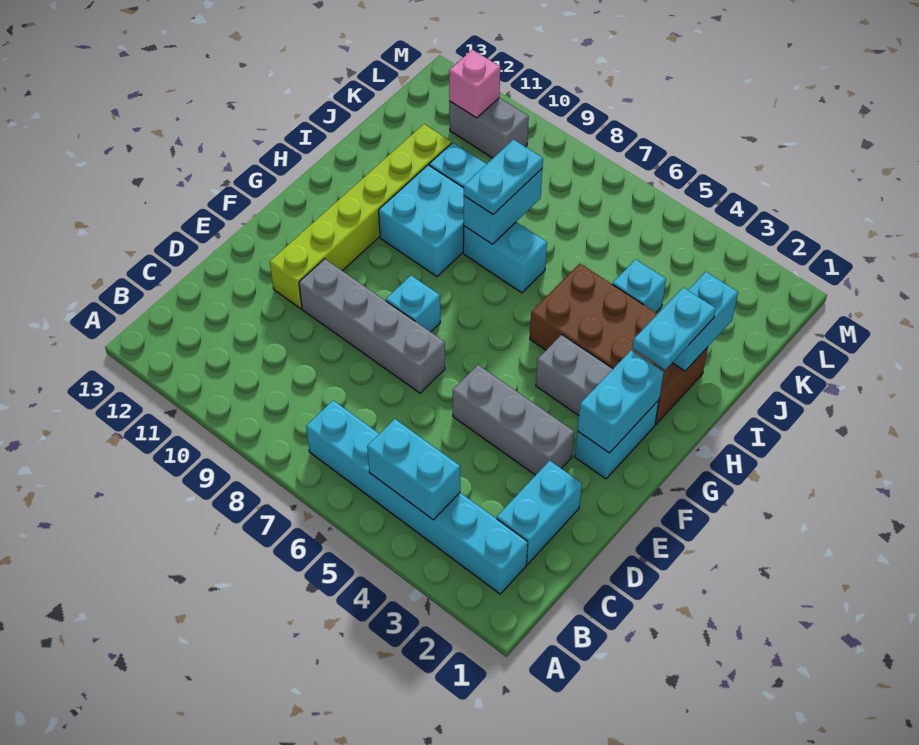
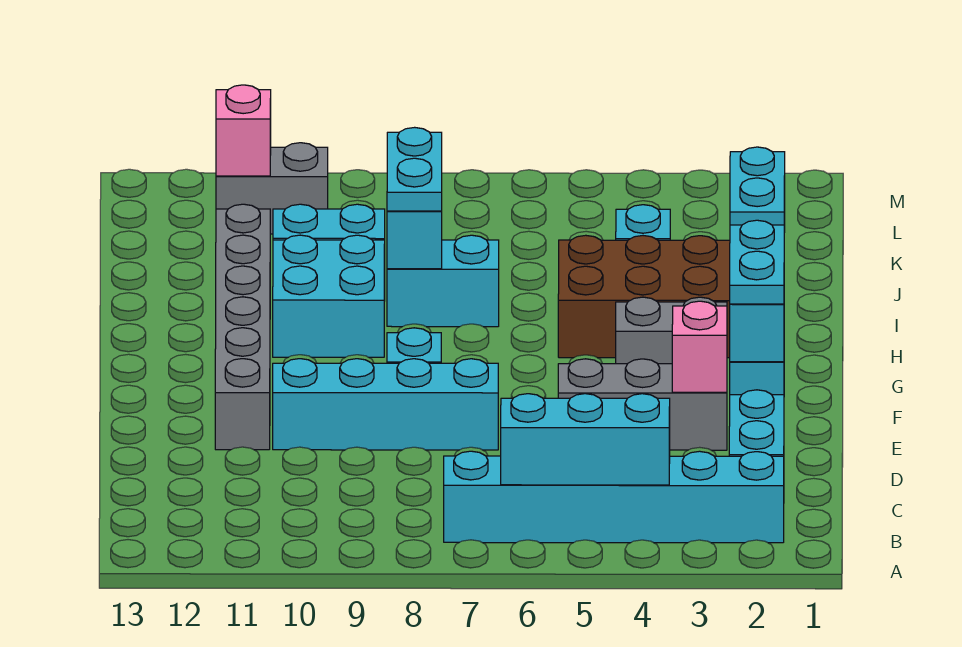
cyan 1x2 brick [367,419,460,520] -> cyan 1x3 brick [501,394,670,485]
none -> pink 1x1 brick [672,301,727,392]
grey 1x4 brick [299,259,445,393] -> cyan 1x4 brick [273,359,498,450]
lime 1x6 brick [270,124,451,309] -> grey 1x6 brick [215,204,270,450]
cyan 1x2 plate [633,288,716,370] -> cyan 1x2 plate moved to [730,220,784,304]

